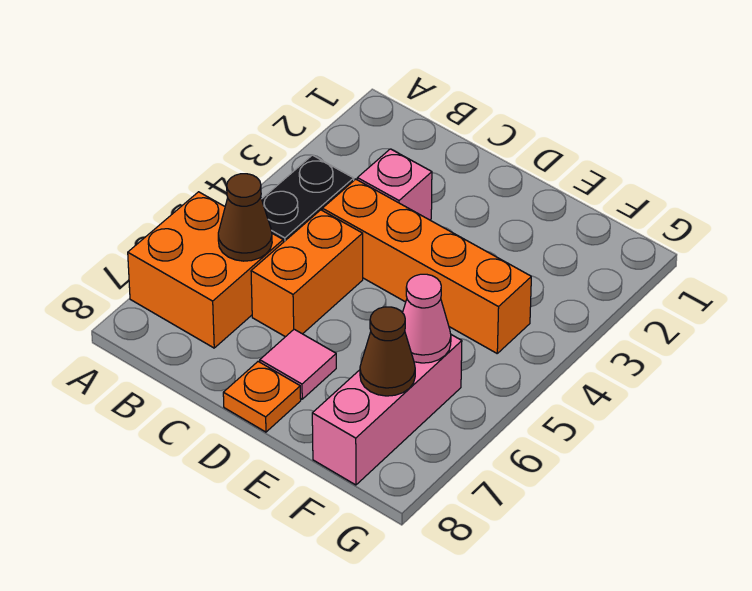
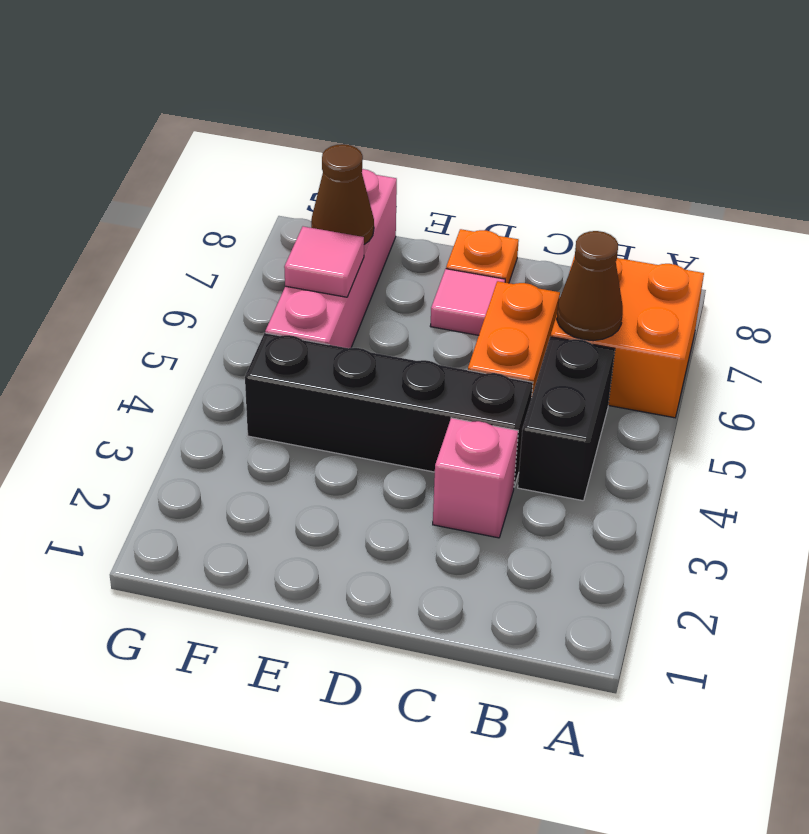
orange 1x4 brick [322,179,531,353] -> black 1x4 brick [245,333,533,487]
pink 1x3 brick [312,335,462,485] -> pink 1x4 brick [265,169,397,348]
pink 1x1 cone [403,274,451,363] -> pink 1x1 tile [284,226,364,297]

